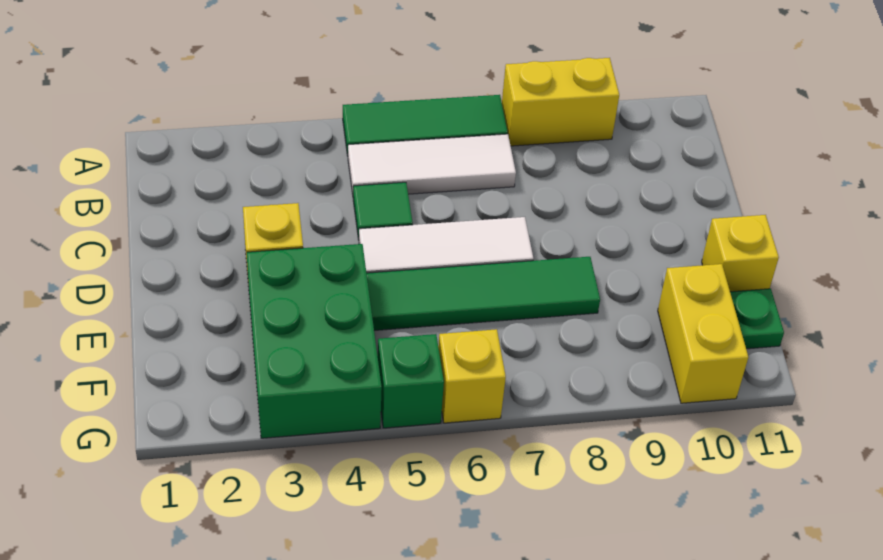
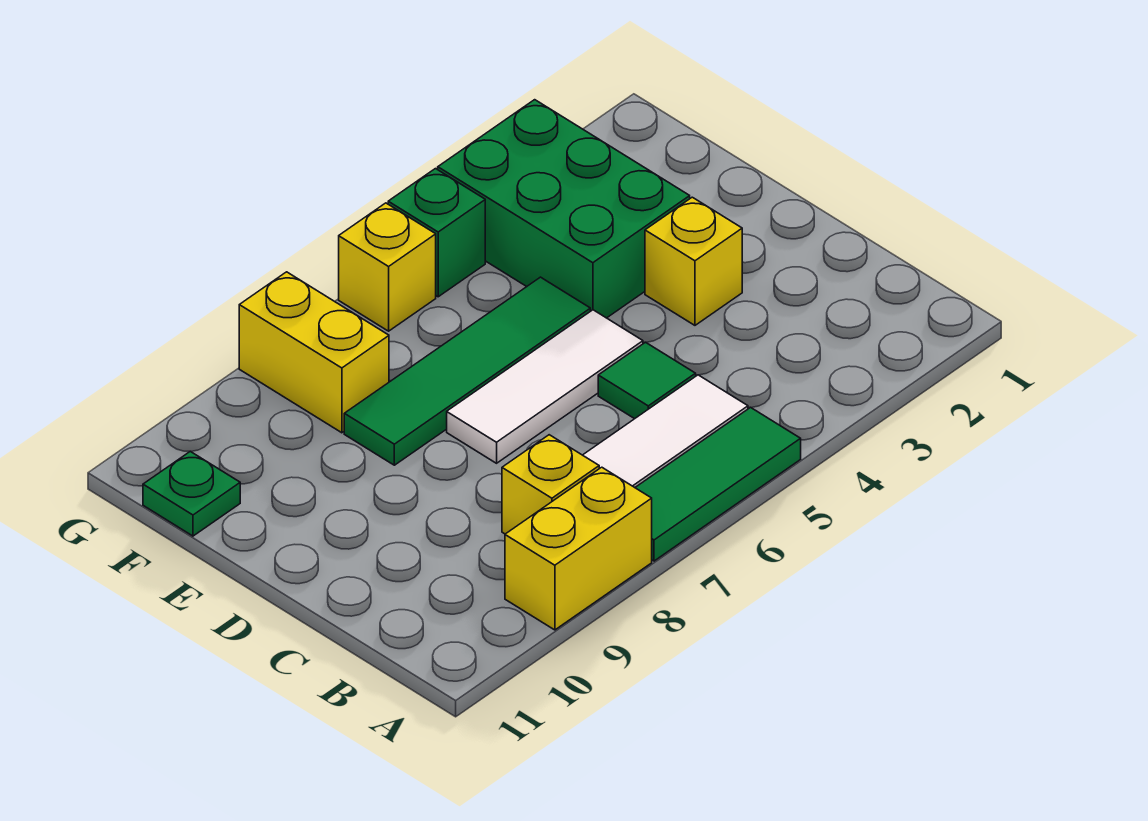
yellow 1x1 brick [702,215,779,292] -> yellow 1x1 brick moved to [502,435,599,534]
yellow 1x2 brick [658,264,748,403] -> yellow 1x2 brick moved to [239,272,389,433]

